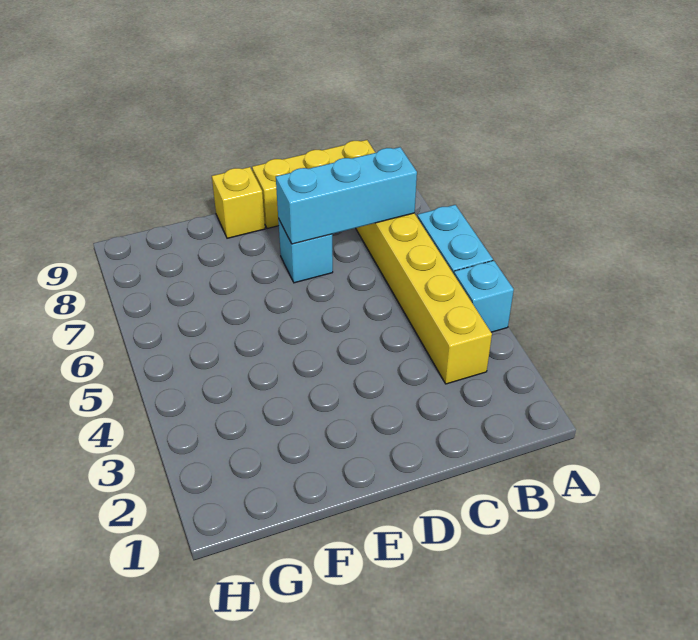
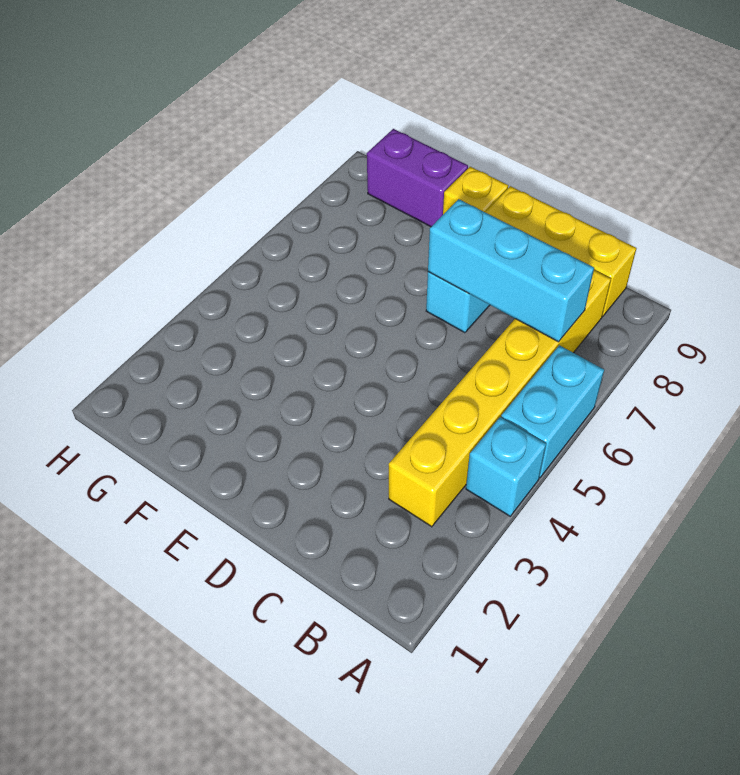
none -> purple 1x2 brick [367,129,468,227]

